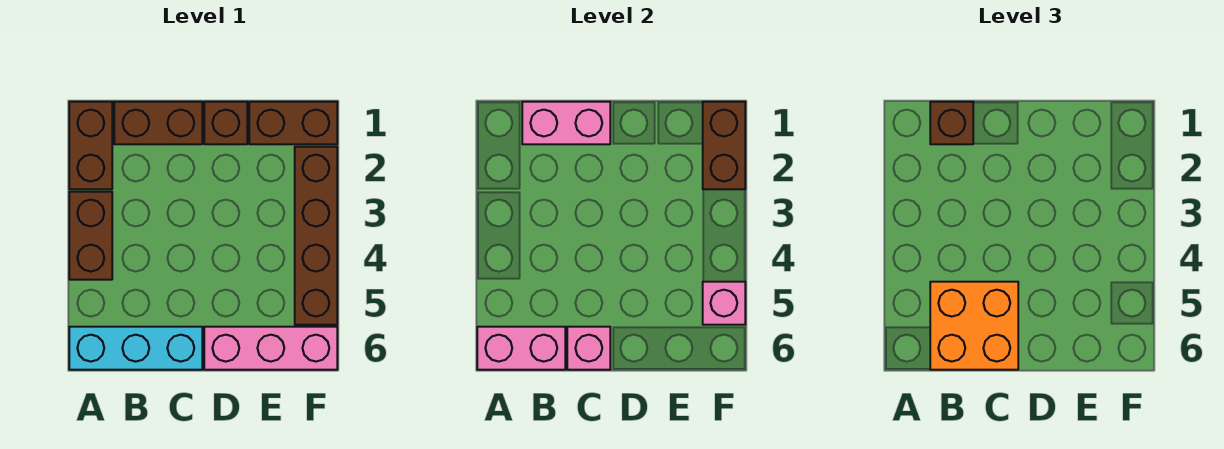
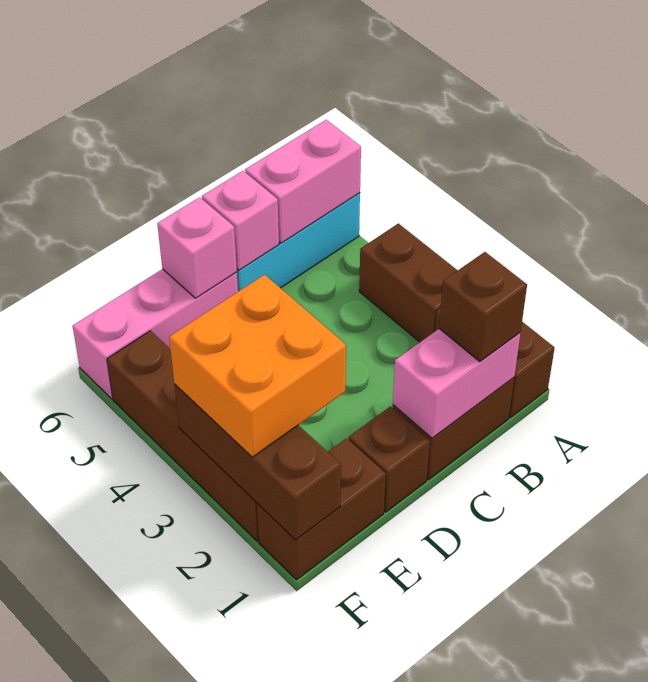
orange 2x2 brick [930,282,1018,370] -> orange 2x2 brick moved to [169,275,346,457]
brown 1x2 brick [703,102,745,189] -> brown 1x3 brick [174,384,341,540]
pink 1x1 brick [703,282,745,325] -> pink 1x1 brick moved to [157,197,237,298]

